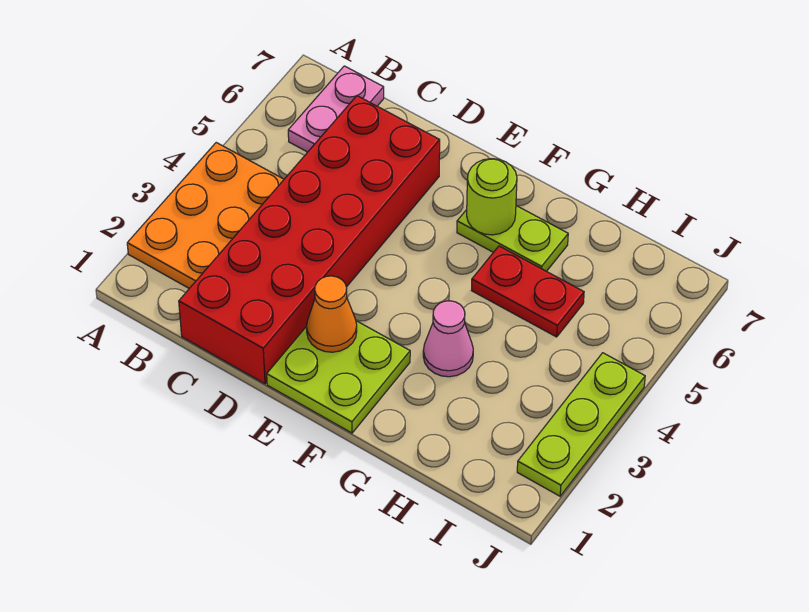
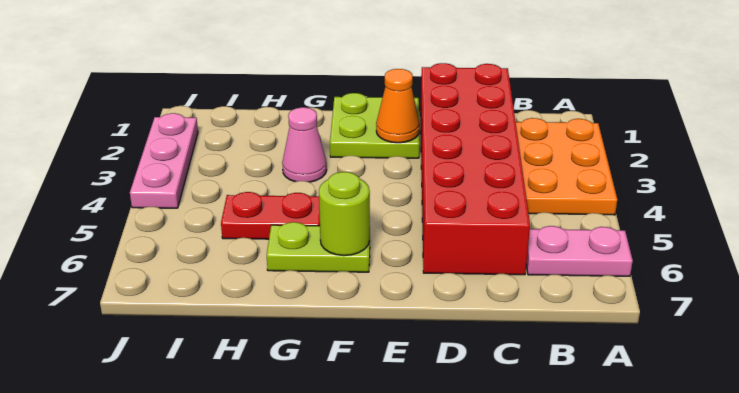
pink 1x2 plate [288,66,384,152] -> pink 1x2 plate turned to [526,226,633,276]
lime 1x3 plate [517,353,645,496] -> pink 1x3 plate [130,113,198,208]

